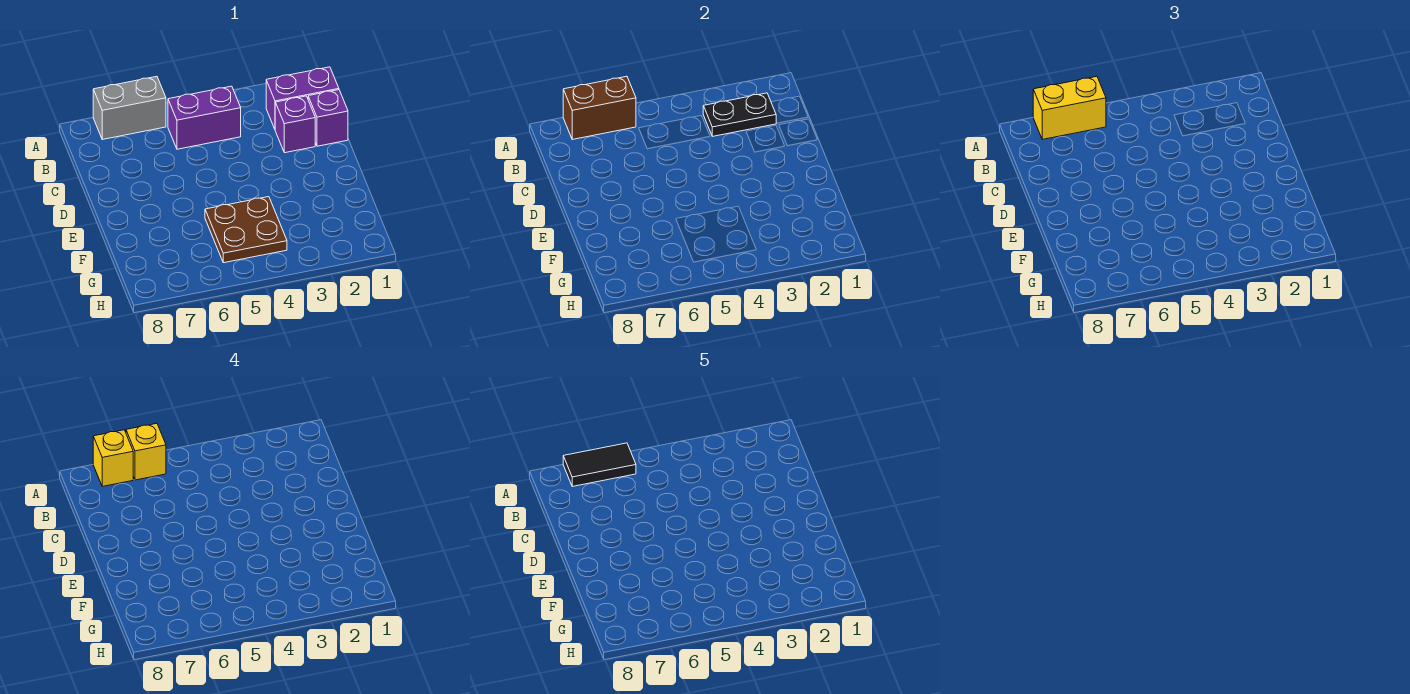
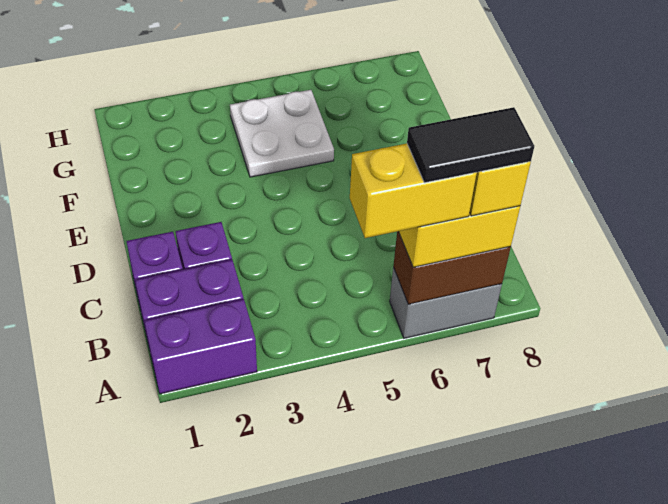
yellow 1x1 brick [126,423,166,480] -> yellow 1x2 brick [350,143,477,238]
black 1x2 plate [703,93,776,136] -> none
purple 1x2 brick [168,86,241,149] -> purple 1x2 brick moved to [144,299,257,394]
brown 2x2 plate [205,197,287,263] -> white 2x2 plate [230,90,334,177]

